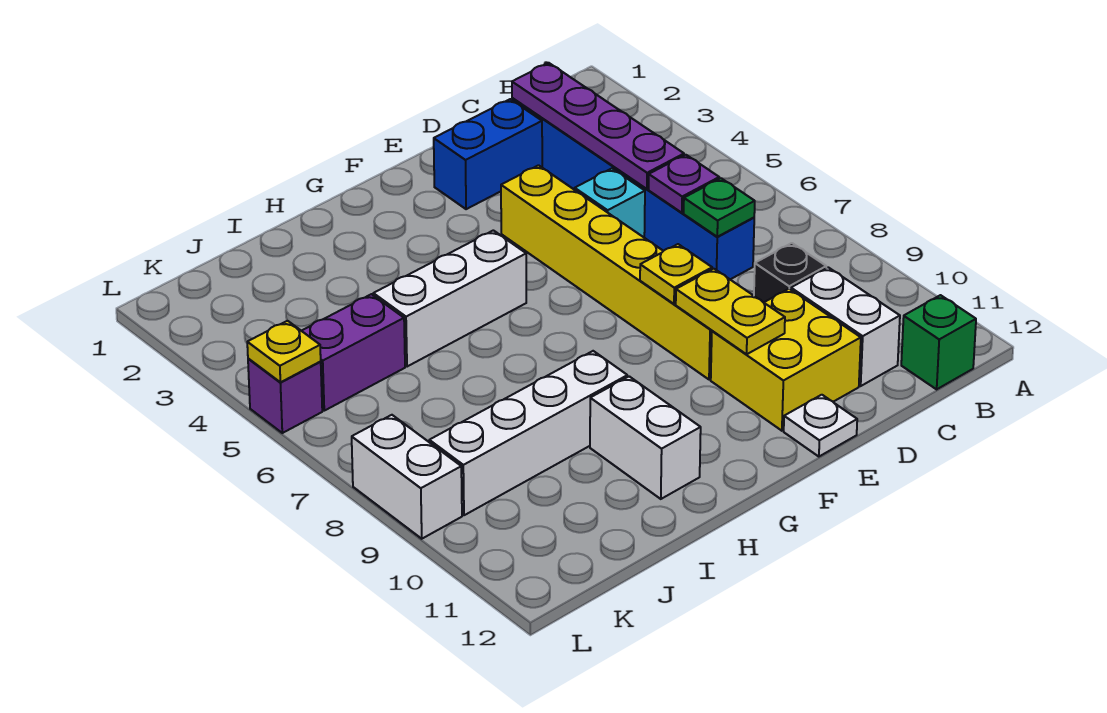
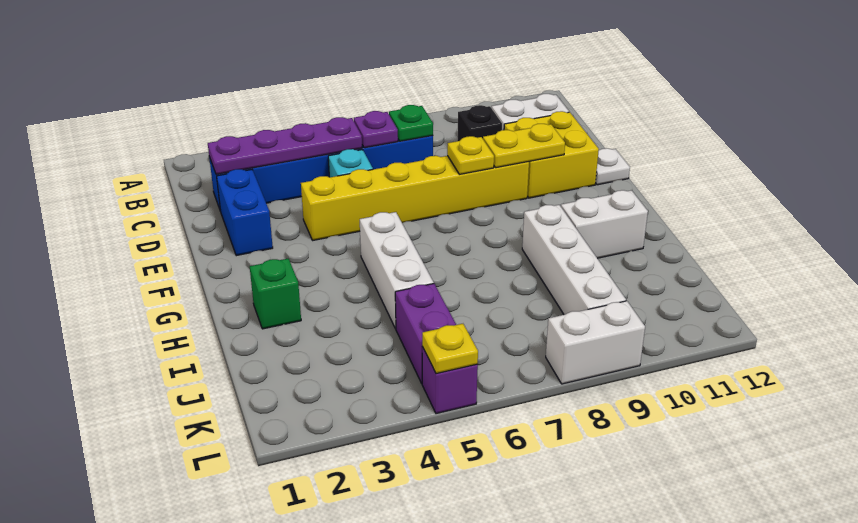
green 1x1 brick [901,295,976,389] -> green 1x1 brick moved to [250,259,301,329]

